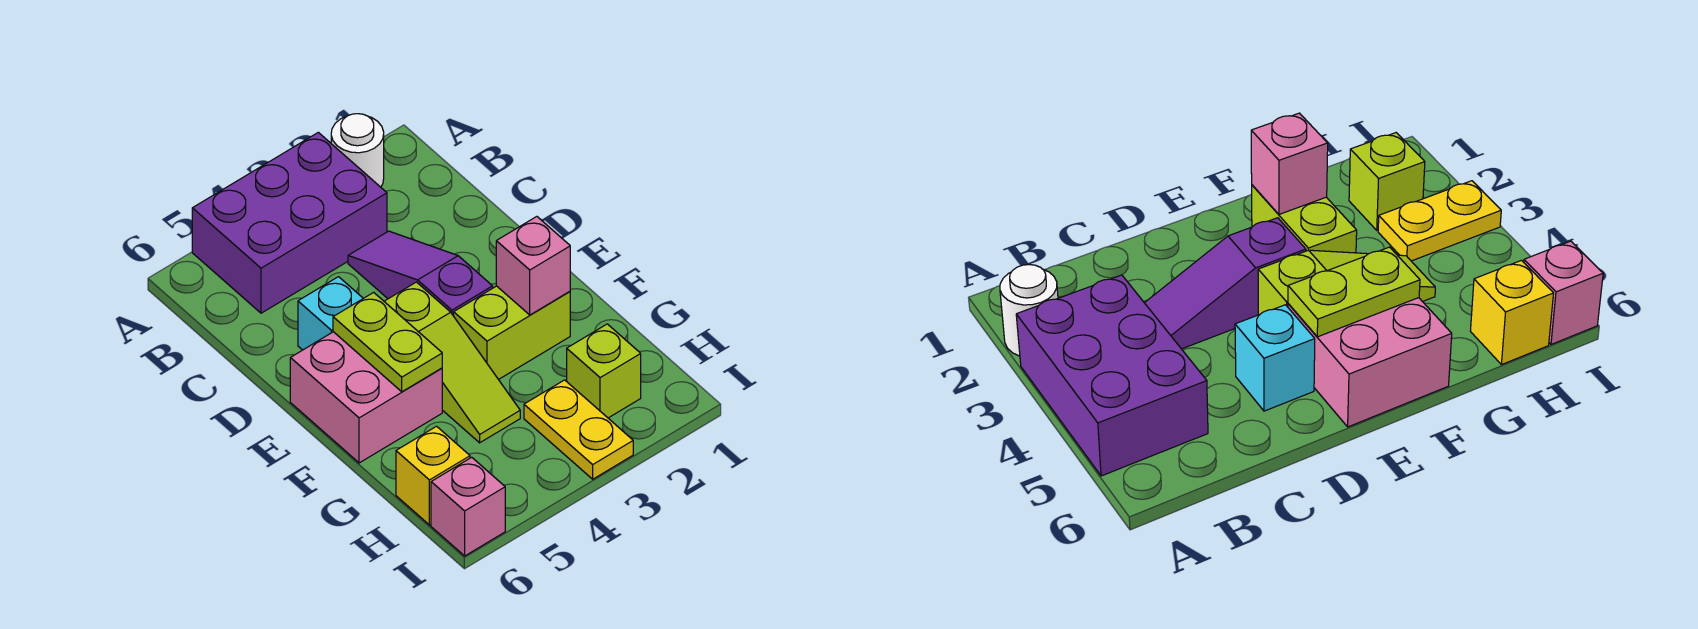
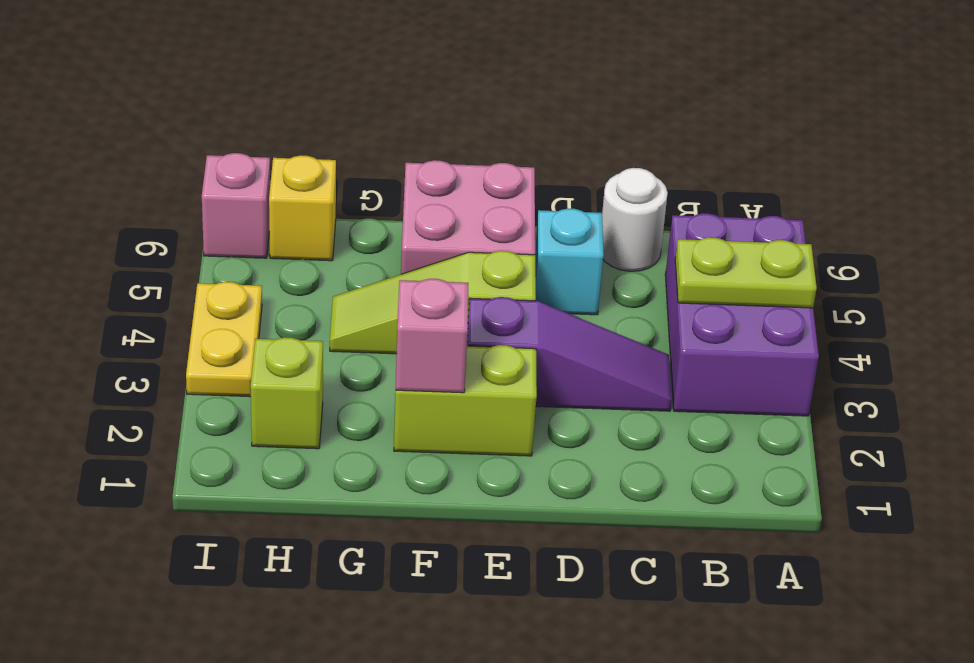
white 1x1 round brick [331,114,384,187] -> white 1x1 round brick moved to [602,168,668,271]
lime 1x2 plate [333,292,442,392] -> lime 1x2 plate moved to [675,237,817,308]
lime 1x2 brick [454,286,570,379] -> lime 1x2 brick turned to [394,345,537,456]
yellow 1x2 plate [524,380,633,479] -> yellow 1x2 plate turned to [186,282,262,397]

